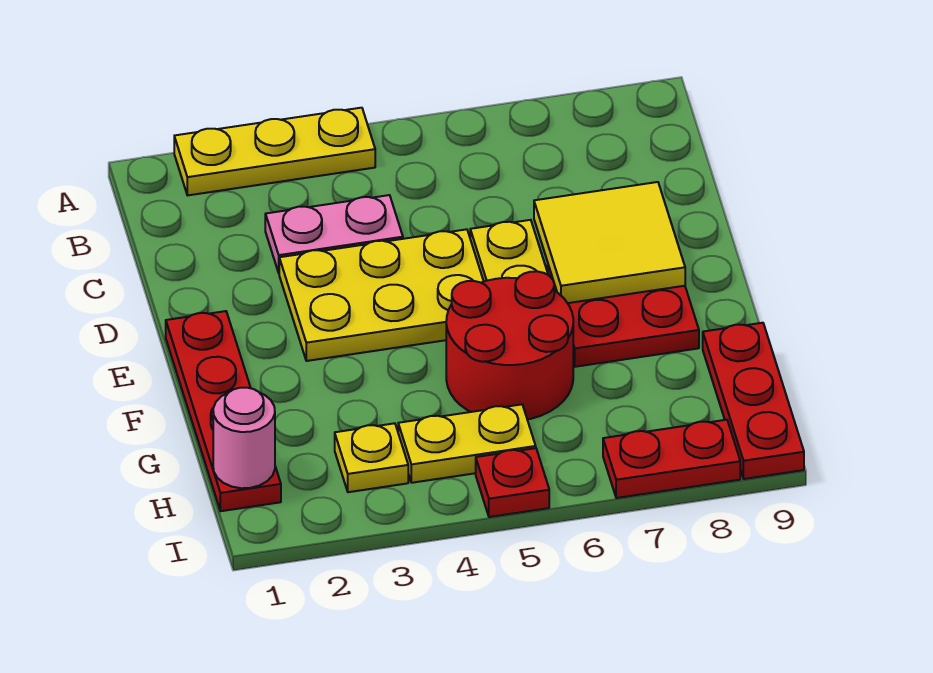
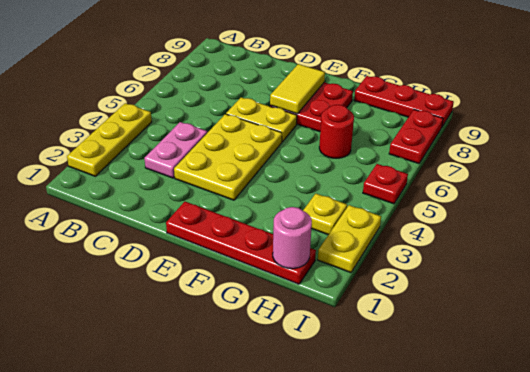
yellow 2x2 tile [534,182,685,303] -> yellow 1x2 tile [270,64,325,114]
red 2x2 round brick [446,271,573,419] -> red 1x1 round brick [319,105,354,158]
yellow 1x2 plate [398,404,536,483] -> yellow 1x2 plate moved to [318,205,381,273]

